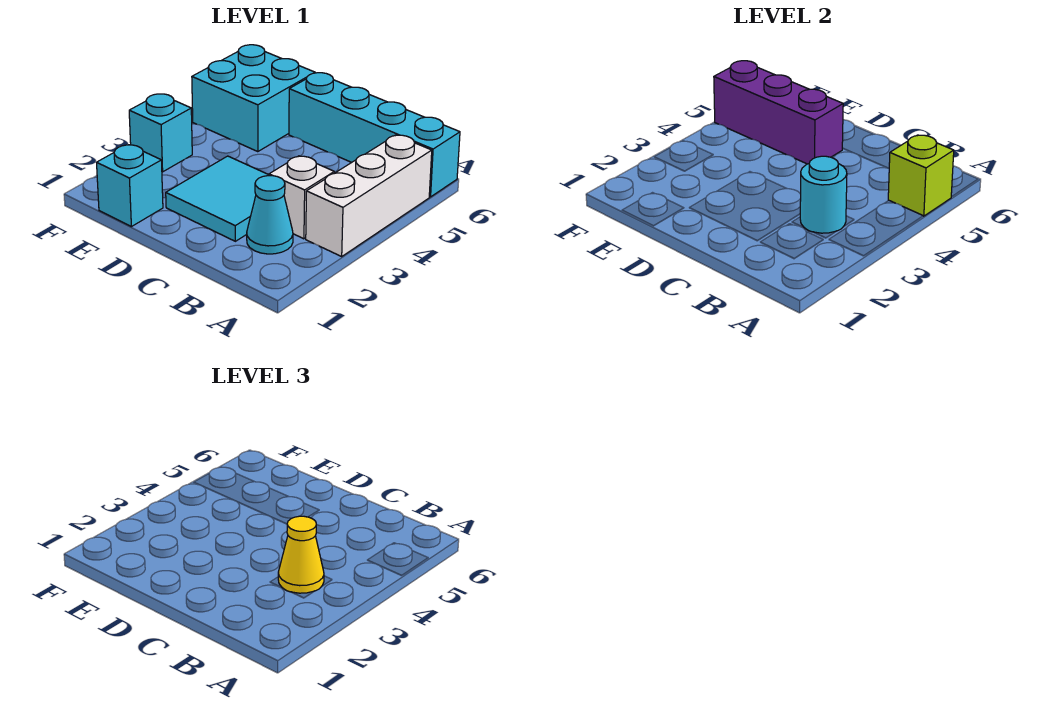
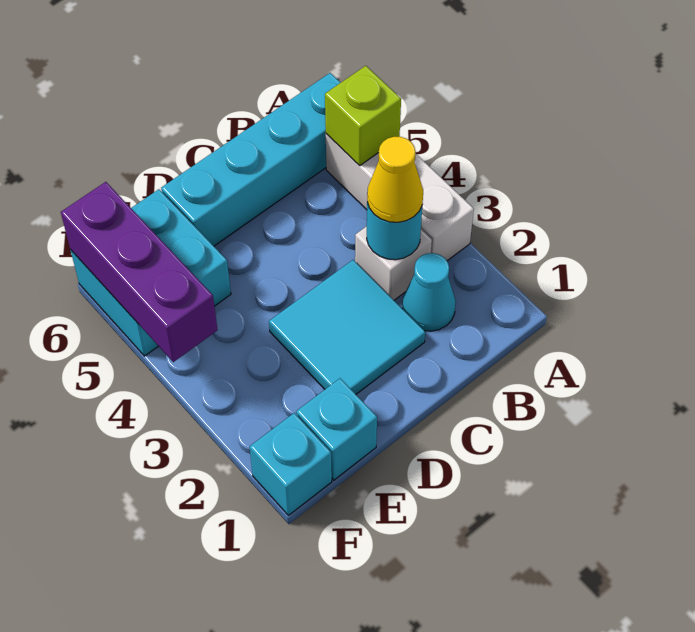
purple 1x3 brick [714,61,843,164] -> purple 1x3 brick turned to [61,182,217,362]
cyan 1x1 brick [129,94,192,172] -> cyan 1x1 brick moved to [250,413,332,515]

